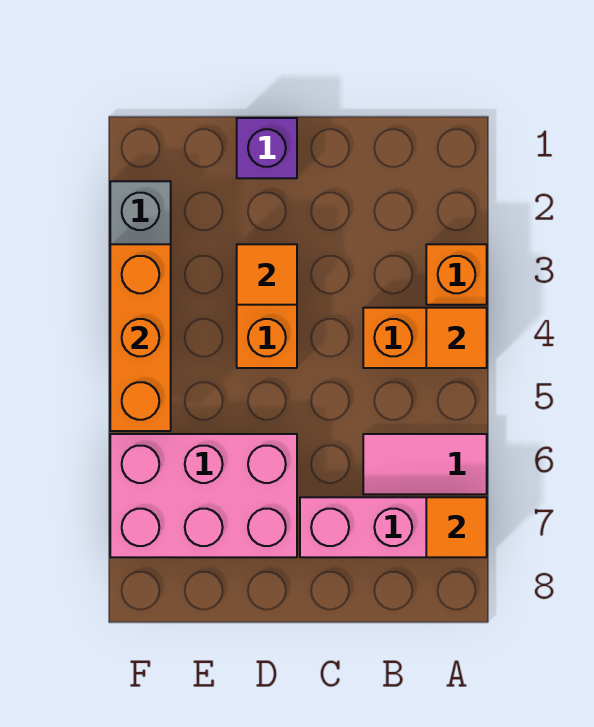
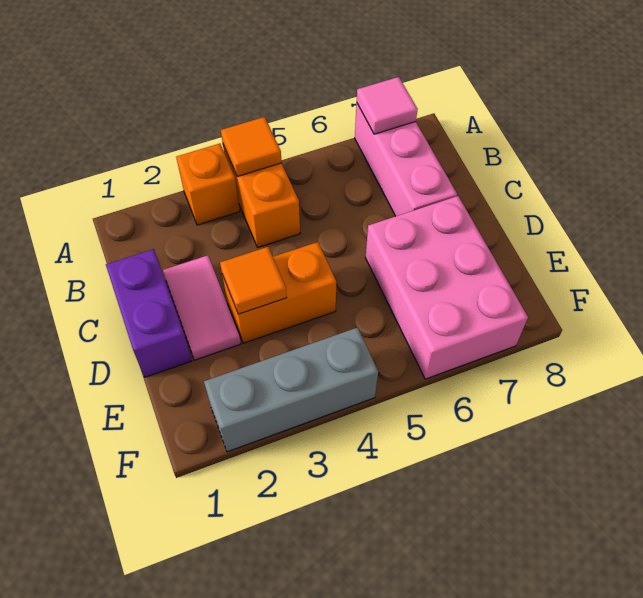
pink 1x2 tile [363,434,487,494] -> pink 1x2 tile moved to [163,255,241,360]
orange 1x1 tile [426,497,487,557] -> pink 1x1 tile [357,77,418,134]
purple 1x1 brick [237,118,297,178] -> purple 1x2 brick [106,249,192,377]
orange 1x3 brick [110,244,171,431] -> none

